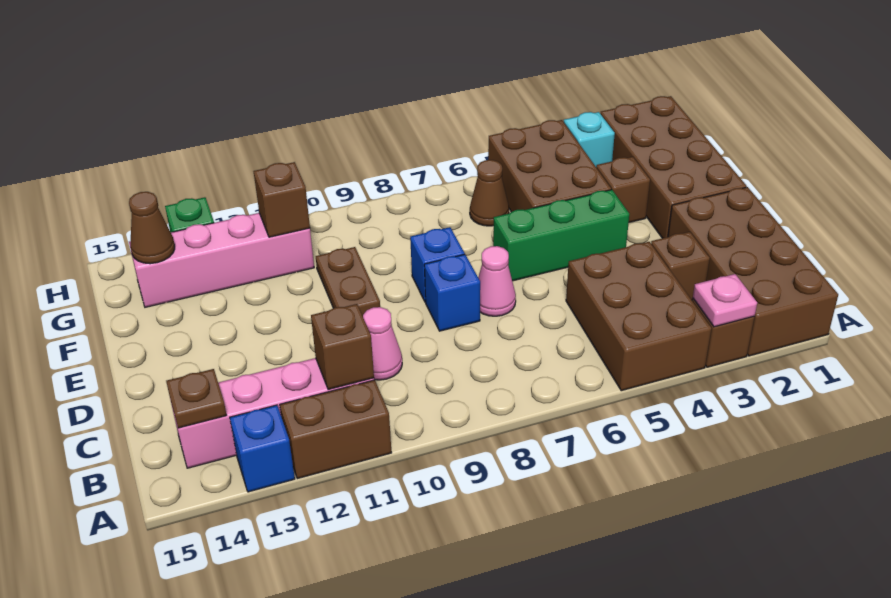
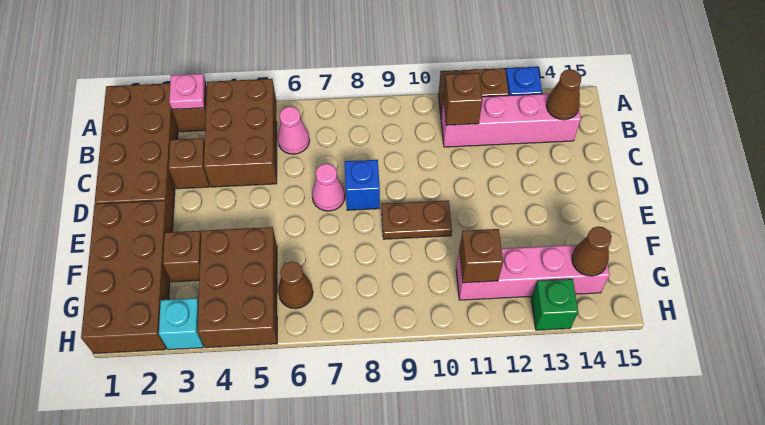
brown 1x1 plate [166,369,226,428] -> brown 1x1 cone [546,69,581,120]
pink 1x1 cone [363,307,402,380] -> pink 1x1 cone moved to [278,107,310,154]
green 1x3 brick [493,190,629,281] -> none
blue 1x1 brick [410,227,465,302] -> none
brown 1x2 plate [316,247,380,316] -> brown 1x2 plate turned to [382,200,452,239]

